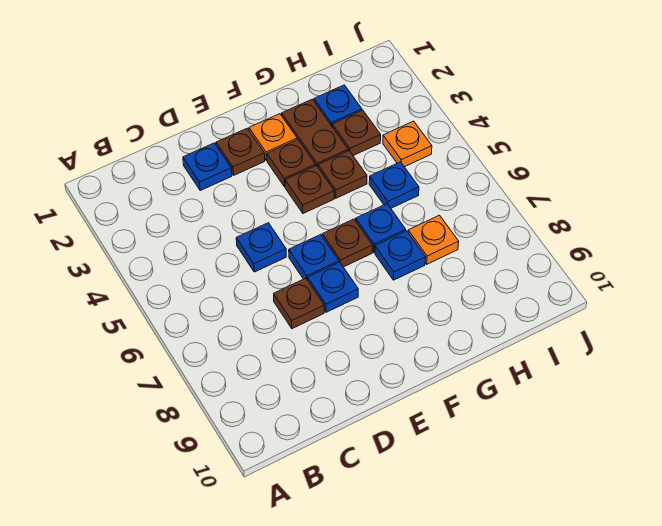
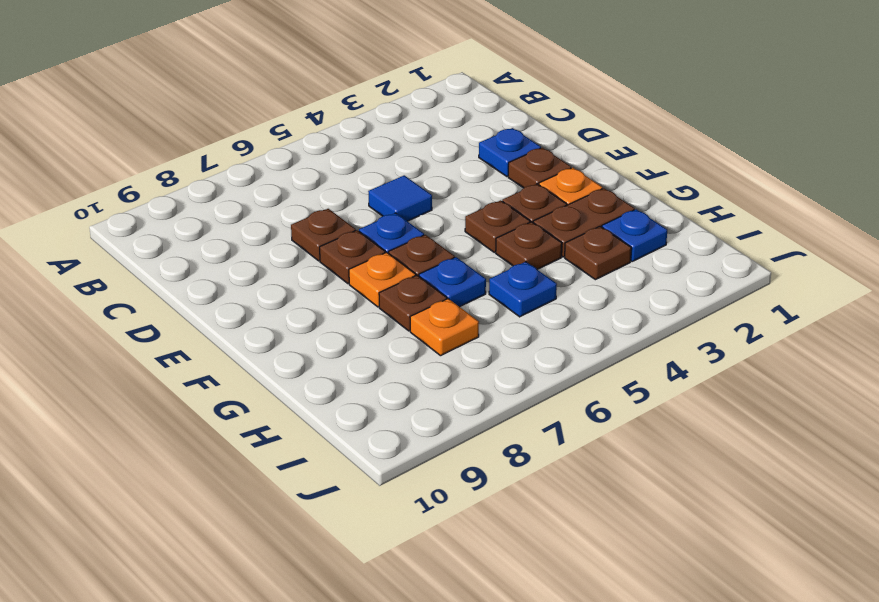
blue 1x1 plate [236,223,286,272] -> blue 1x1 tile [368,175,432,221]
blue 1x1 plate [308,262,358,312] -> brown 1x1 plate [320,230,385,284]
blue 1x1 plate [375,231,426,280] -> brown 1x1 plate [379,275,447,331]
orange 1x1 plate [383,121,432,167] -> orange 1x1 plate moved to [349,252,416,307]

